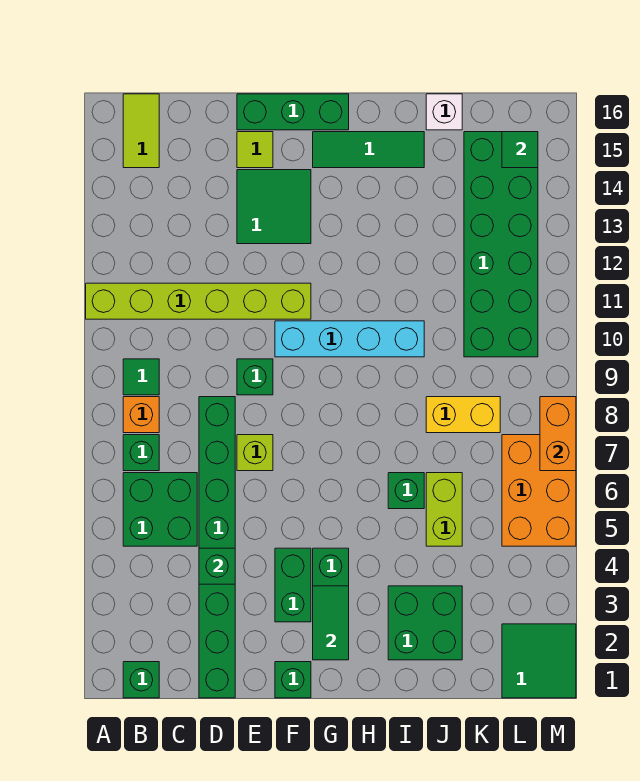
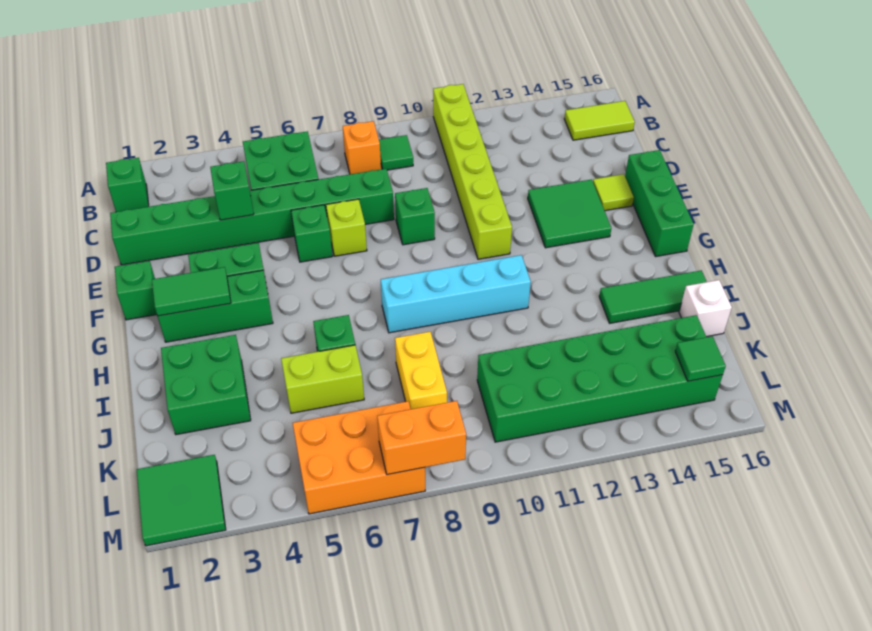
green 1x1 brick [123,435,159,471] -> green 1x1 brick moved to [291,205,333,262]
cyan 1x4 brick [275,321,424,357] -> cyan 1x4 brick turned to [381,255,531,333]
green 1x3 tile [313,132,424,168] -> green 1x3 tile turned to [599,270,707,323]

